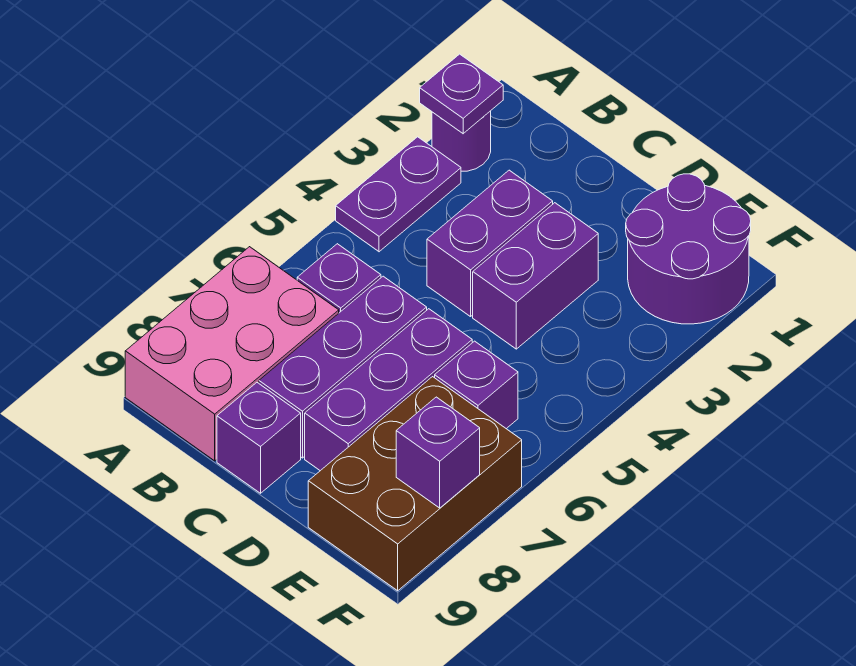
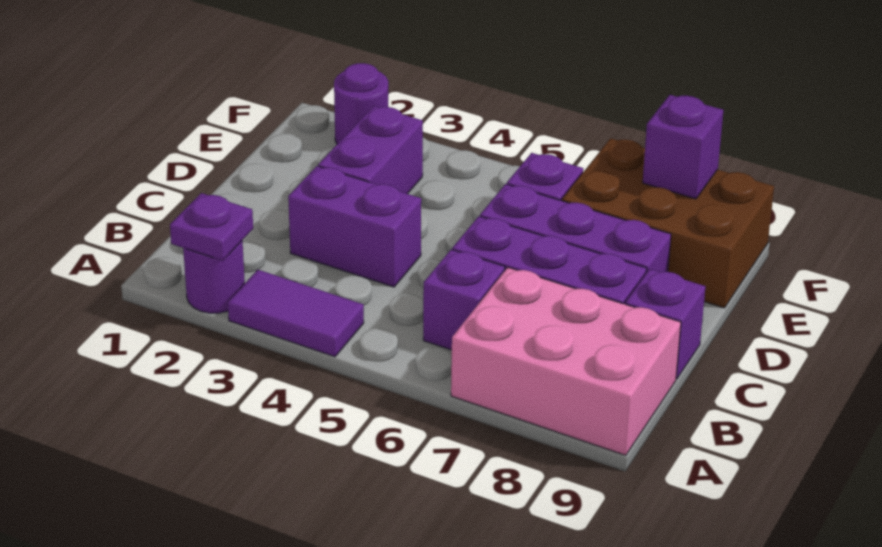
purple 1x2 plate [336,137,461,252] -> purple 1x2 tile [228,270,364,357]
purple 1x2 brick [473,203,598,349] -> purple 1x2 brick turned to [318,106,423,194]
purple 2x2 round brick [626,174,751,324] -> purple 1x1 round brick [334,63,388,144]

